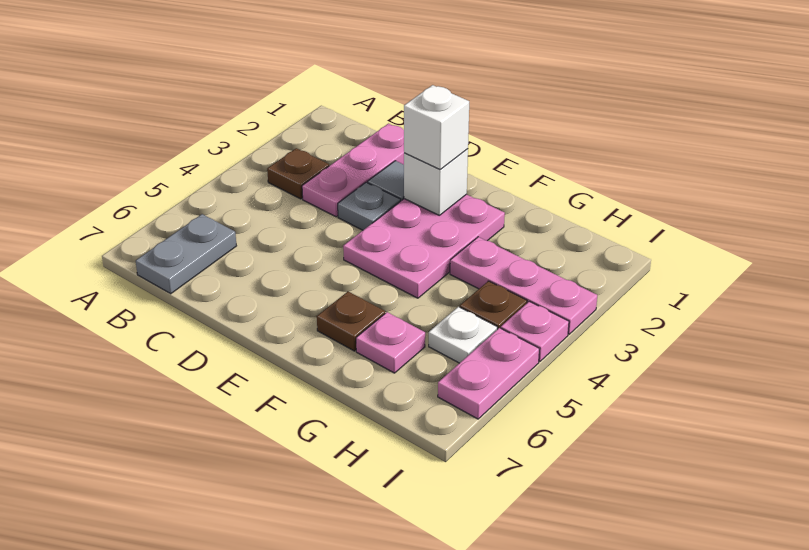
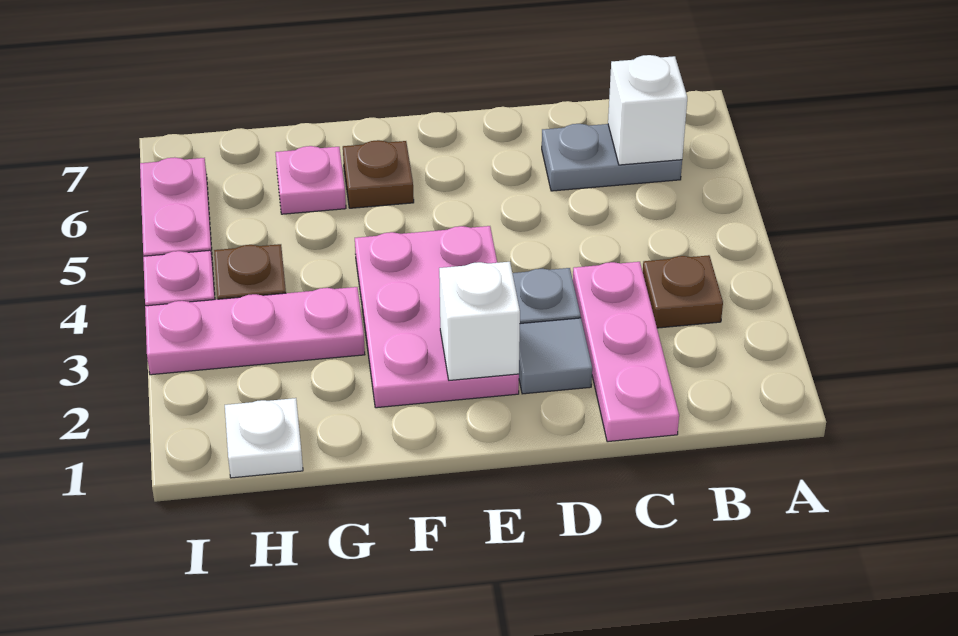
grey 1x2 plate [136,214,236,294] -> grey 1x2 plate turned to [542,124,682,191]
white 1x1 brick [404,85,469,170] -> white 1x1 brick moved to [608,55,687,165]
white 1x1 plate [429,307,497,363] -> white 1x1 plate moved to [225,398,303,478]

